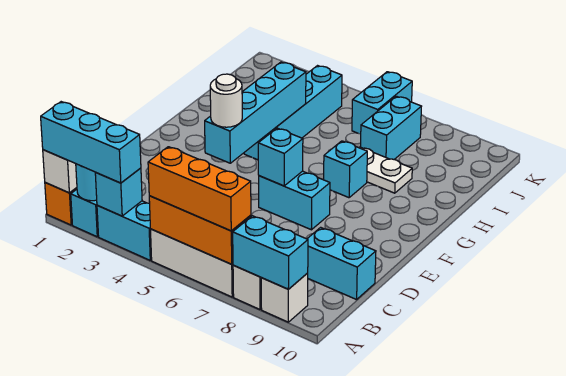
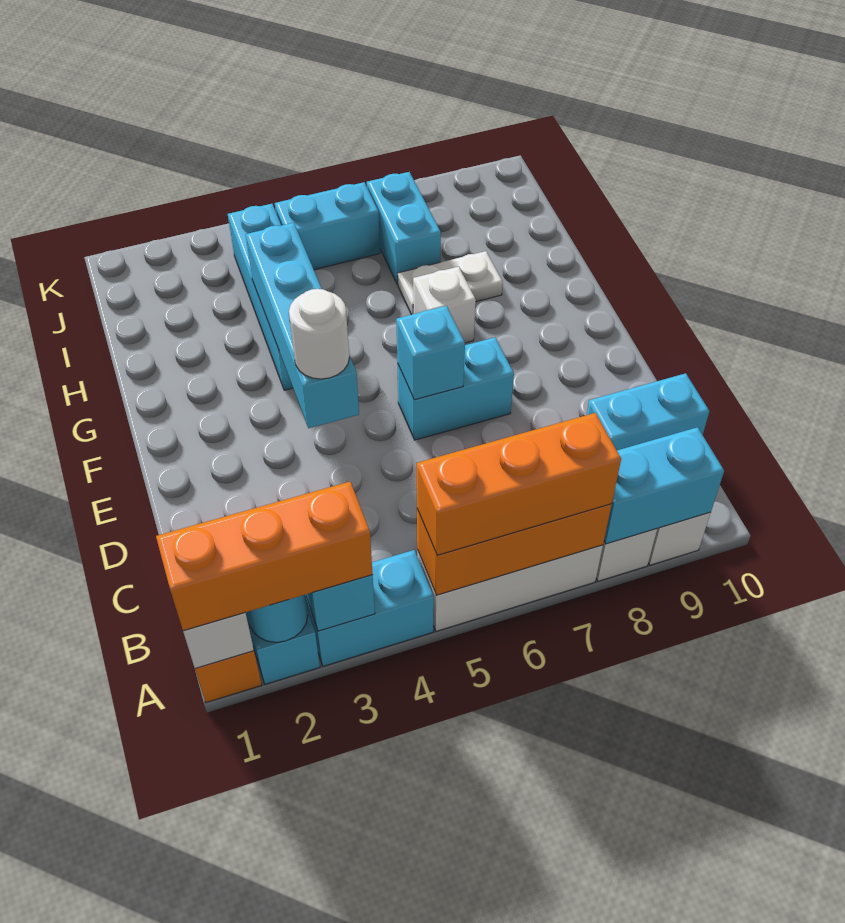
cyan 1x3 brick [41,102,141,183] -> orange 1x3 brick [156,482,373,631]
cyan 1x1 brick [324,141,367,198] -> white 1x1 brick [413,267,476,343]
cyan 1x2 brick [352,72,412,134] -> cyan 1x2 brick turned to [275,182,380,270]

